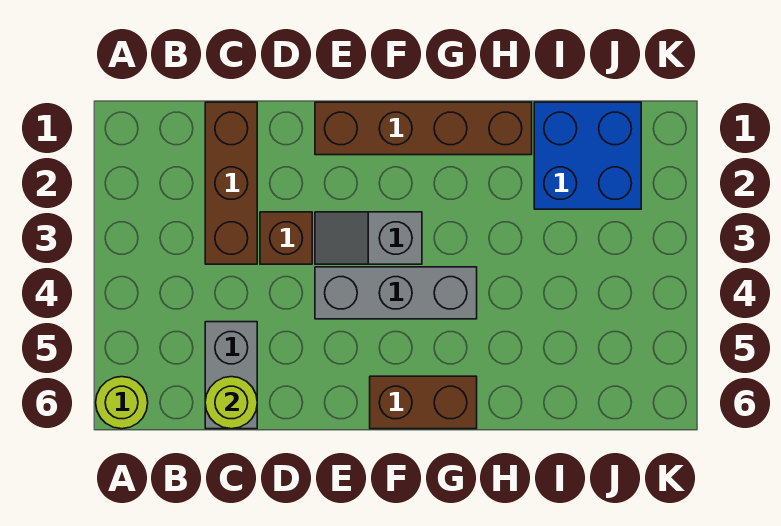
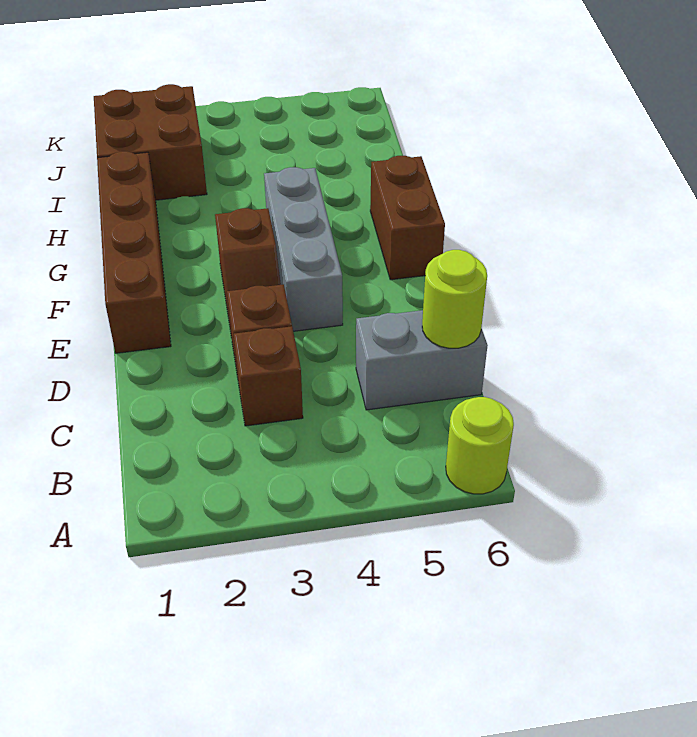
brown 1x3 brick [205,102,257,264] -> brown 1x1 brick [234,326,303,426]
grey 1x2 slope [315,212,422,264] -> brown 1x2 slope [215,208,281,331]
blue 2x2 brick [534,102,641,209] -> brown 2x2 brick [94,84,207,200]

